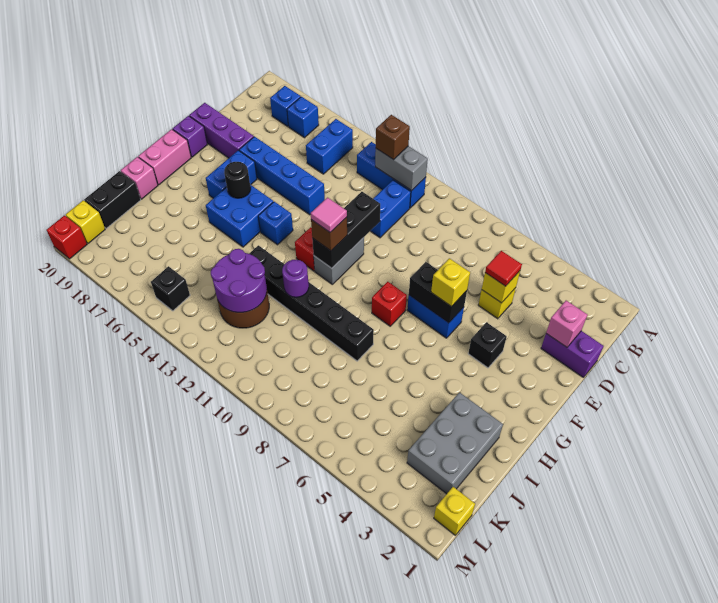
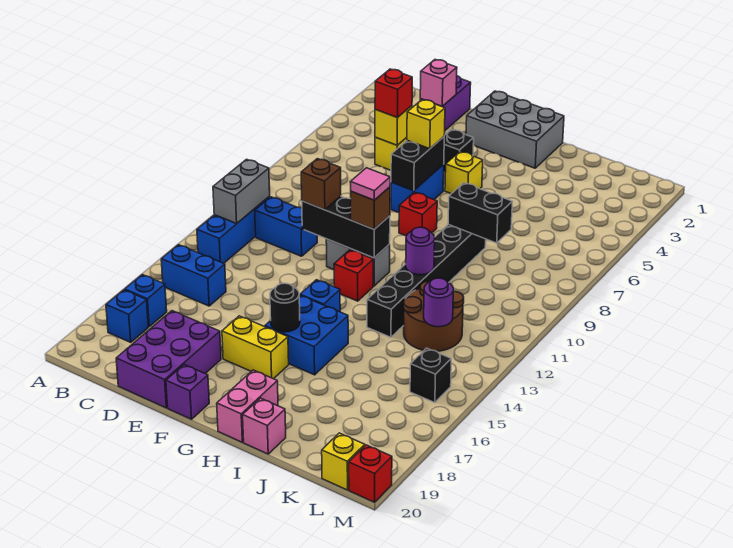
brown 1x1 brick [376,115,410,160] -> brown 1x1 brick moved to [301,159,341,210]
red 1x1 tile [485,251,522,286] -> red 1x1 brick [375,69,412,118]
blue 1x4 brick [239,137,325,215] -> none
purple 1x3 brick [189,103,254,158] -> purple 2x3 brick [116,311,221,408]
blue 1x2 brick [206,150,257,198] -> yellow 1x2 brick [222,316,289,379]
pink 1x2 brick [138,129,191,185] -> pink 1x2 brick turned to [217,370,278,442]
grey 2x3 brick [407,392,503,494] -> grey 2x3 brick moved to [466,91,564,168]
purple 2x2 round brick [211,249,267,312] -> purple 1x1 round brick [424,278,453,327]
black 1x2 brick [84,171,141,229] -> black 1x2 brick moved to [448,183,512,243]
yellow 1x1 brick [434,487,475,535] -> yellow 1x1 brick moved to [445,151,483,194]

